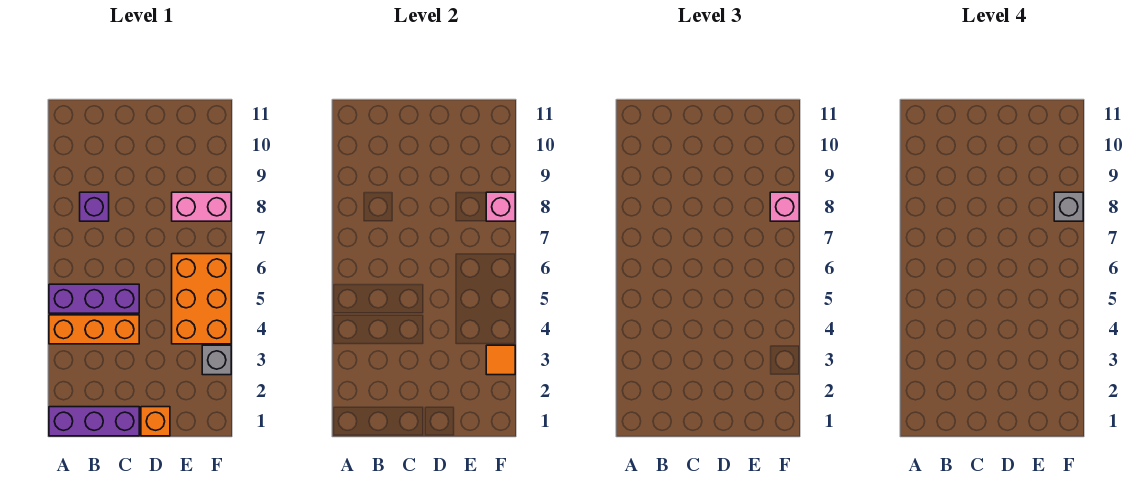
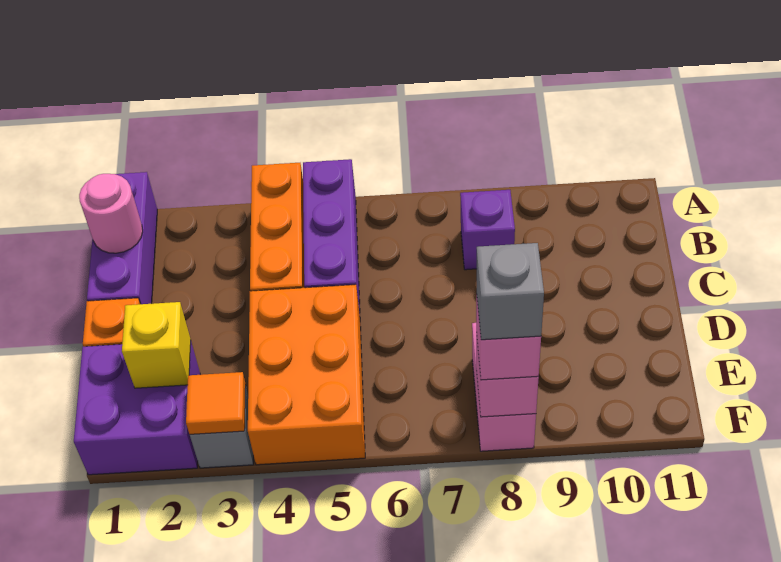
none -> pink 1x1 round brick [79,174,143,253]
none -> purple 2x2 brick [74,343,200,475]
none -> yellow 1x1 brick [122,302,191,388]
orange 2x3 brick [172,254,231,344] -> orange 2x3 brick turned to [248,285,365,465]

